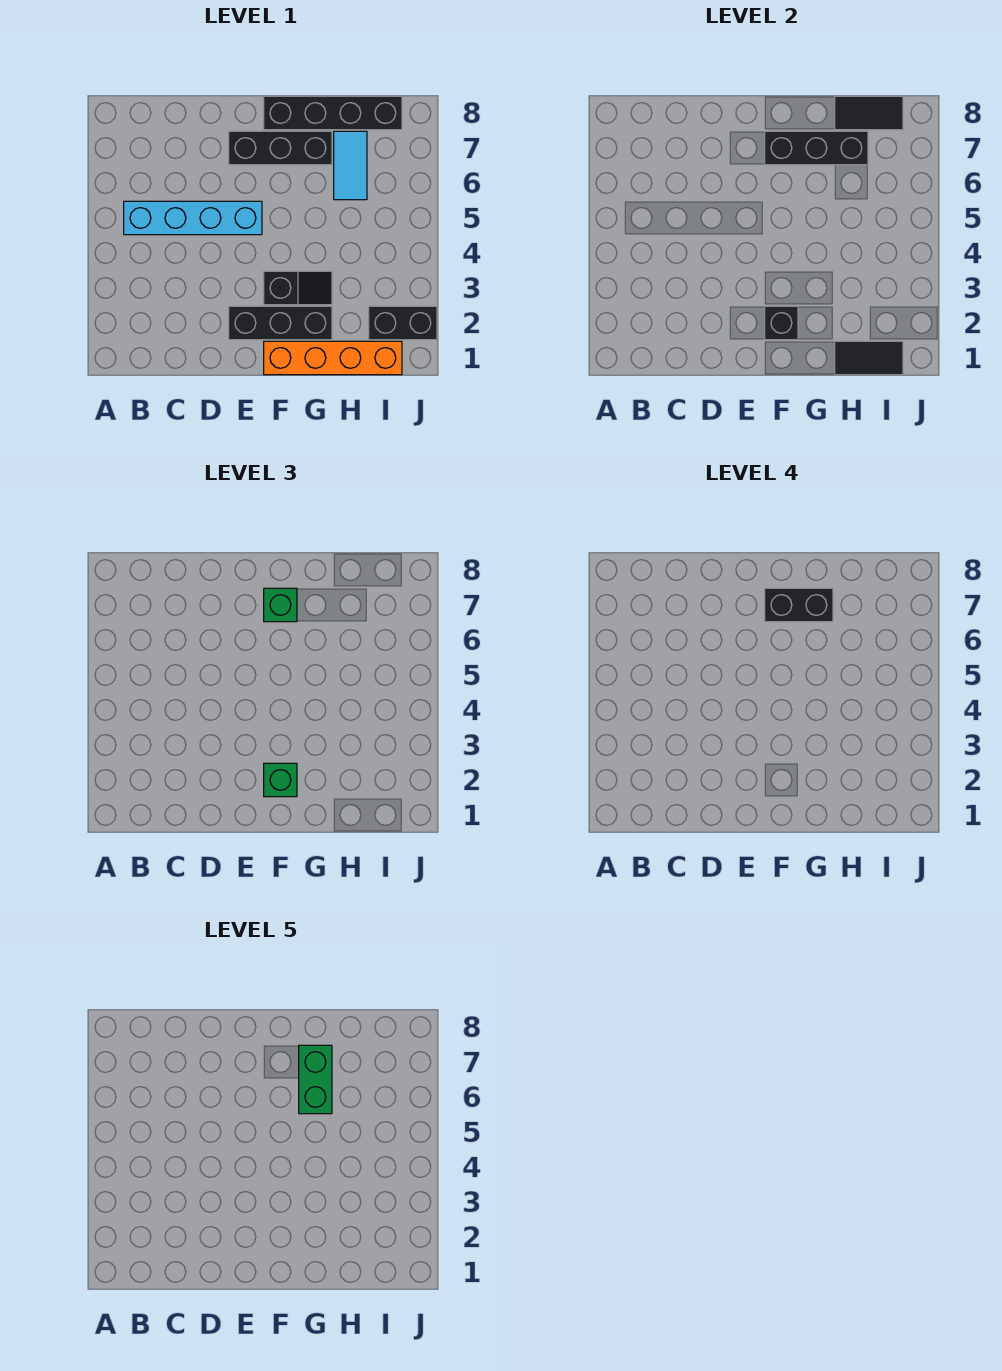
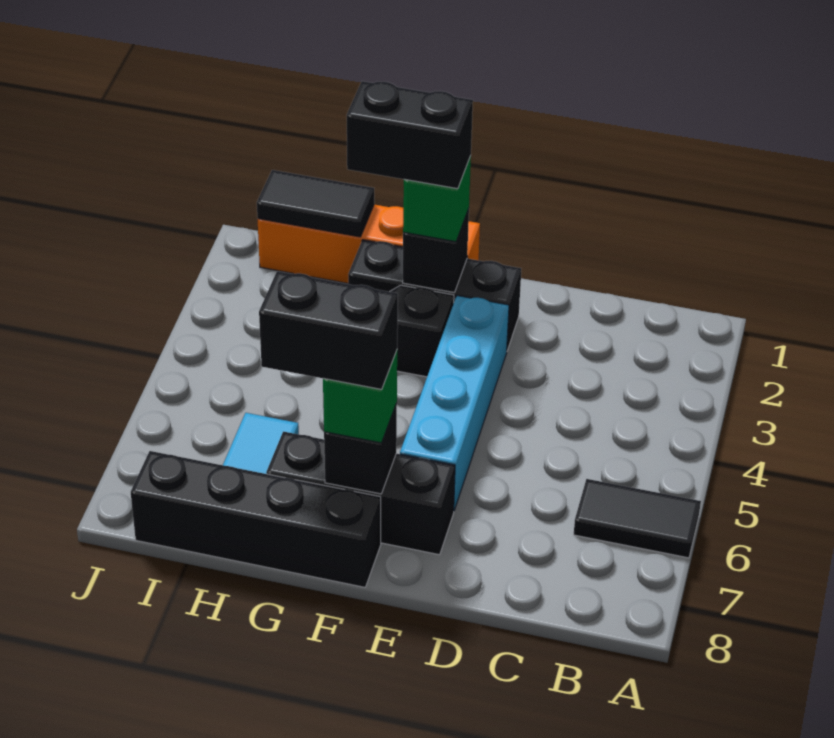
cyan 1x4 brick [124,201,262,235] -> cyan 1x4 brick turned to [400,296,509,510]
black 1x3 brick [765,131,868,165] -> black 1x1 brick [324,403,397,494]
green 1x2 brick [299,1045,332,1114] -> none
black 1x2 tile [835,96,903,130] -> black 1x2 tile moved to [574,479,701,558]
black 1x2 brick [369,306,437,340] -> black 1x2 brick moved to [347,81,473,189]

